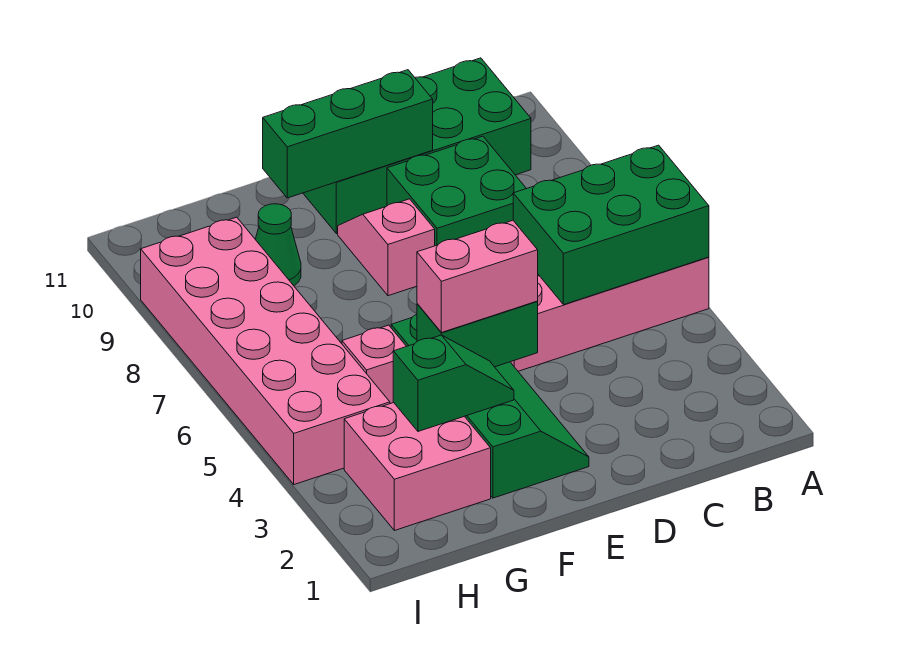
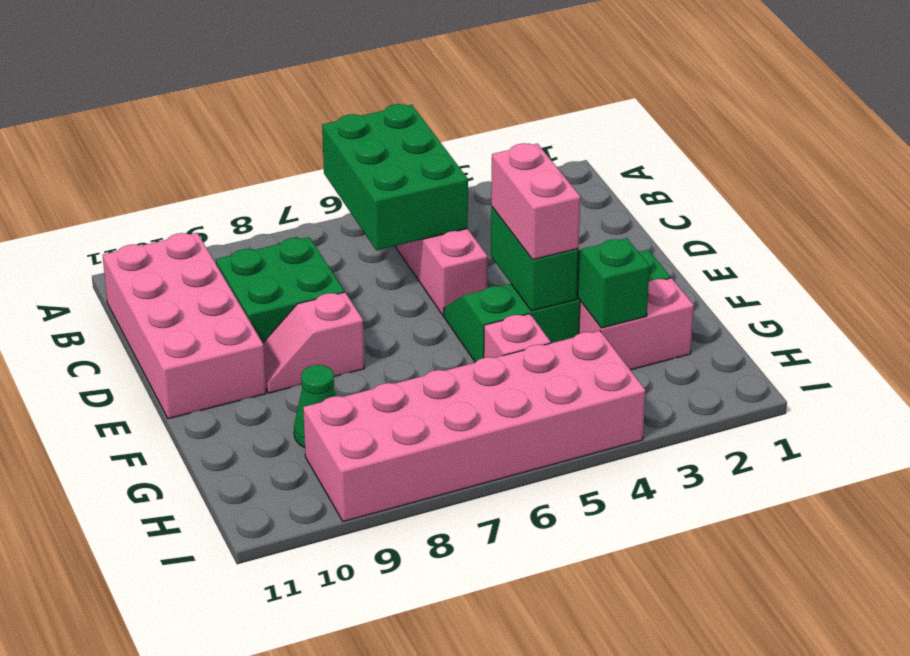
green 2x4 brick [303,58,531,234] -> pink 2x4 brick [103,233,266,419]
green 1x3 brick [263,70,433,198] -> none
pink 2x2 brick [344,403,491,530] -> pink 1x2 brick [579,278,694,370]

